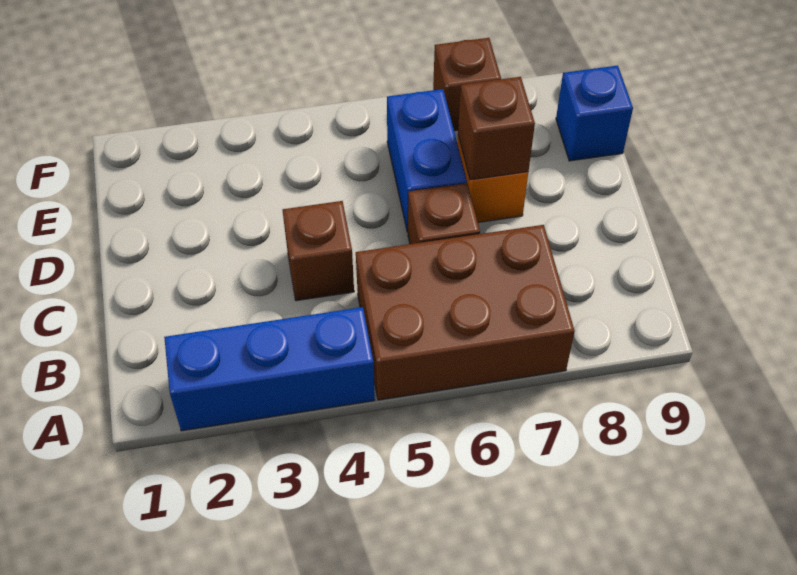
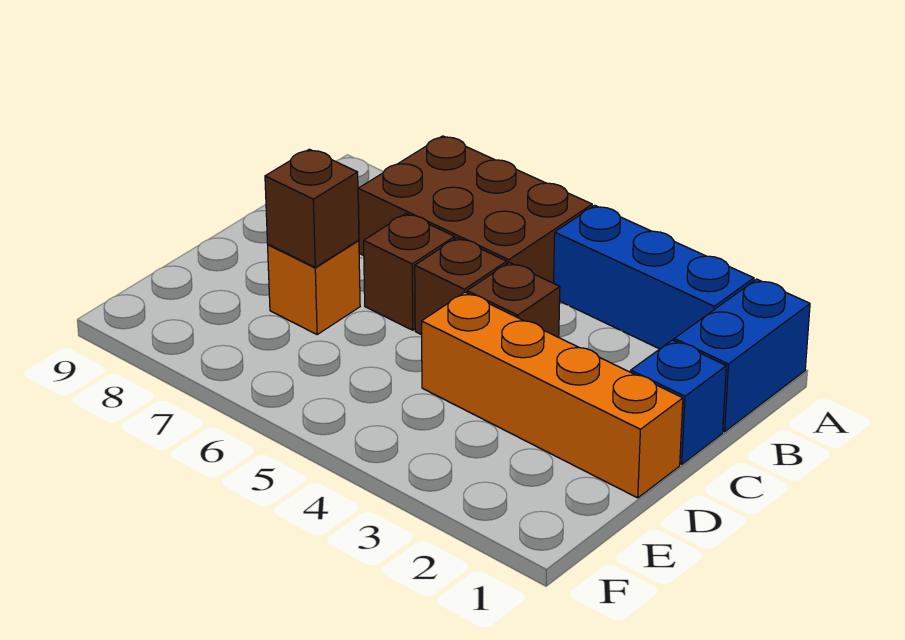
none -> orange 1x4 brick [422,292,683,498]
blue 1x2 brick [387,89,467,232] -> blue 1x2 brick moved to [674,279,810,432]
blue 1x1 brick [556,66,633,161] -> blue 1x1 brick moved to [631,340,726,464]
brown 1x1 brick [433,38,501,131] -> brown 1x1 brick moved to [415,238,507,335]

